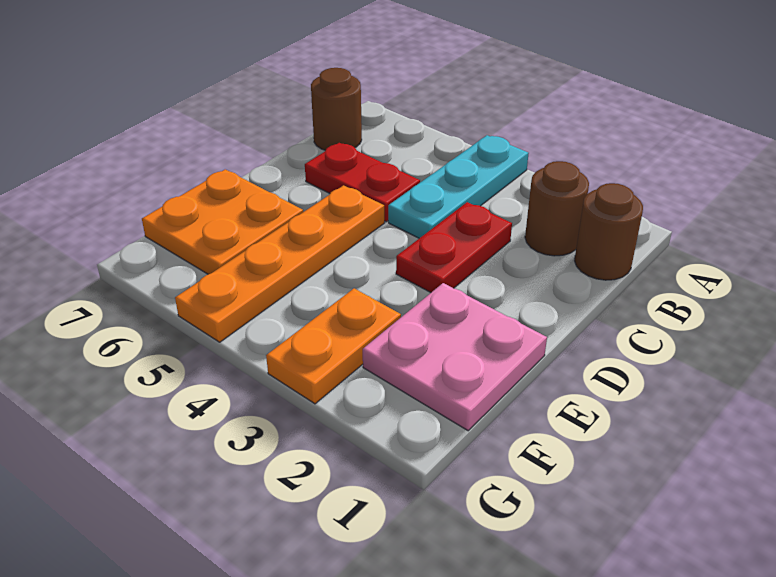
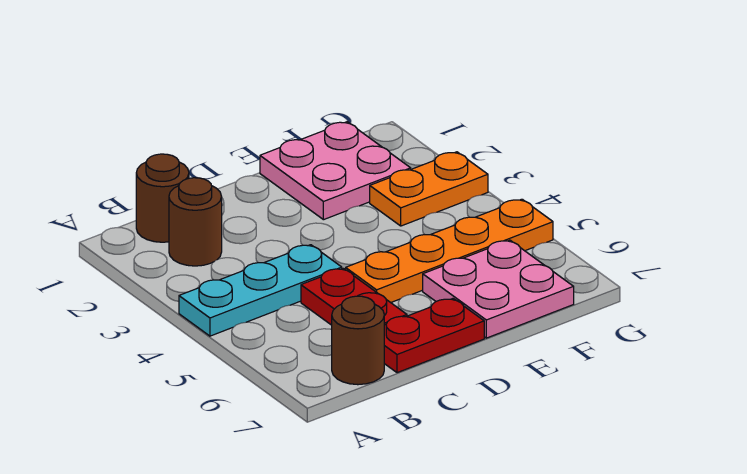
red 1x2 plate [396,202,512,292] -> red 1x2 plate moved to [384,299,484,373]
orange 2x2 plate [142,169,303,274] -> pink 2x2 plate [423,240,574,338]

